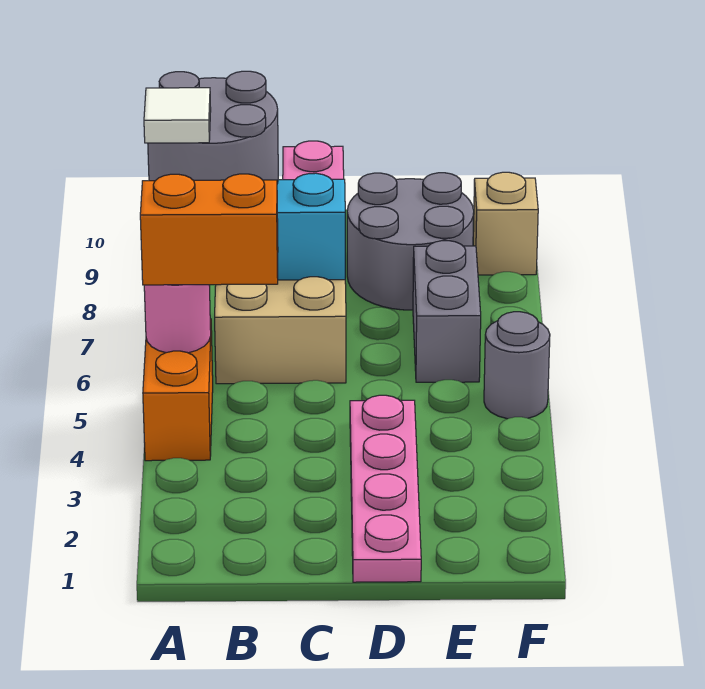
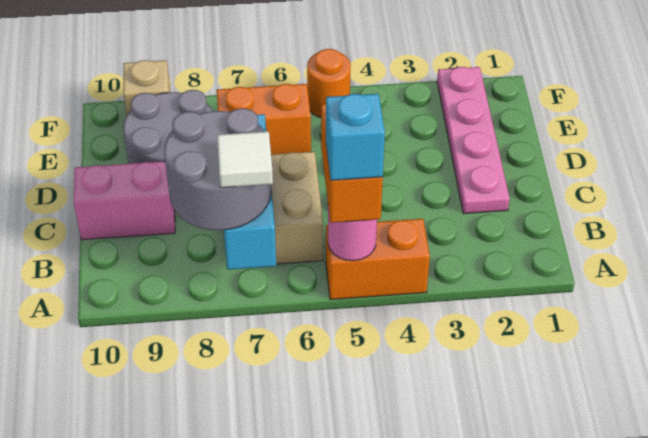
none -> cyan 1x1 brick [326,94,385,180]
pink 1x4 plate [350,395,421,582] -> pink 1x4 plate turned to [437,67,510,214]
grey 1x2 brick [413,241,481,382] -> orange 1x2 brick [217,84,311,154]
grey 1x1 round brick [484,312,550,419] -> orange 1x1 round brick [307,49,351,118]

